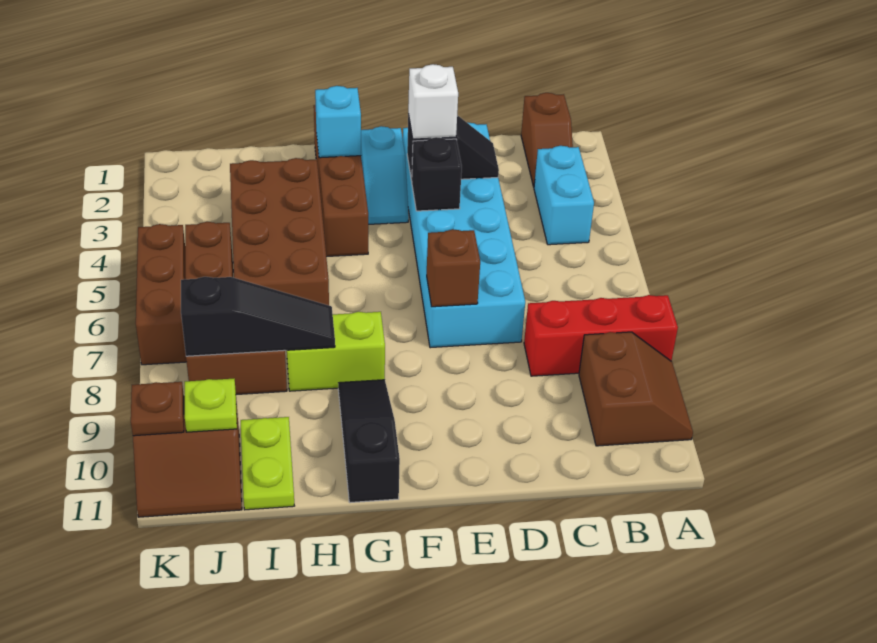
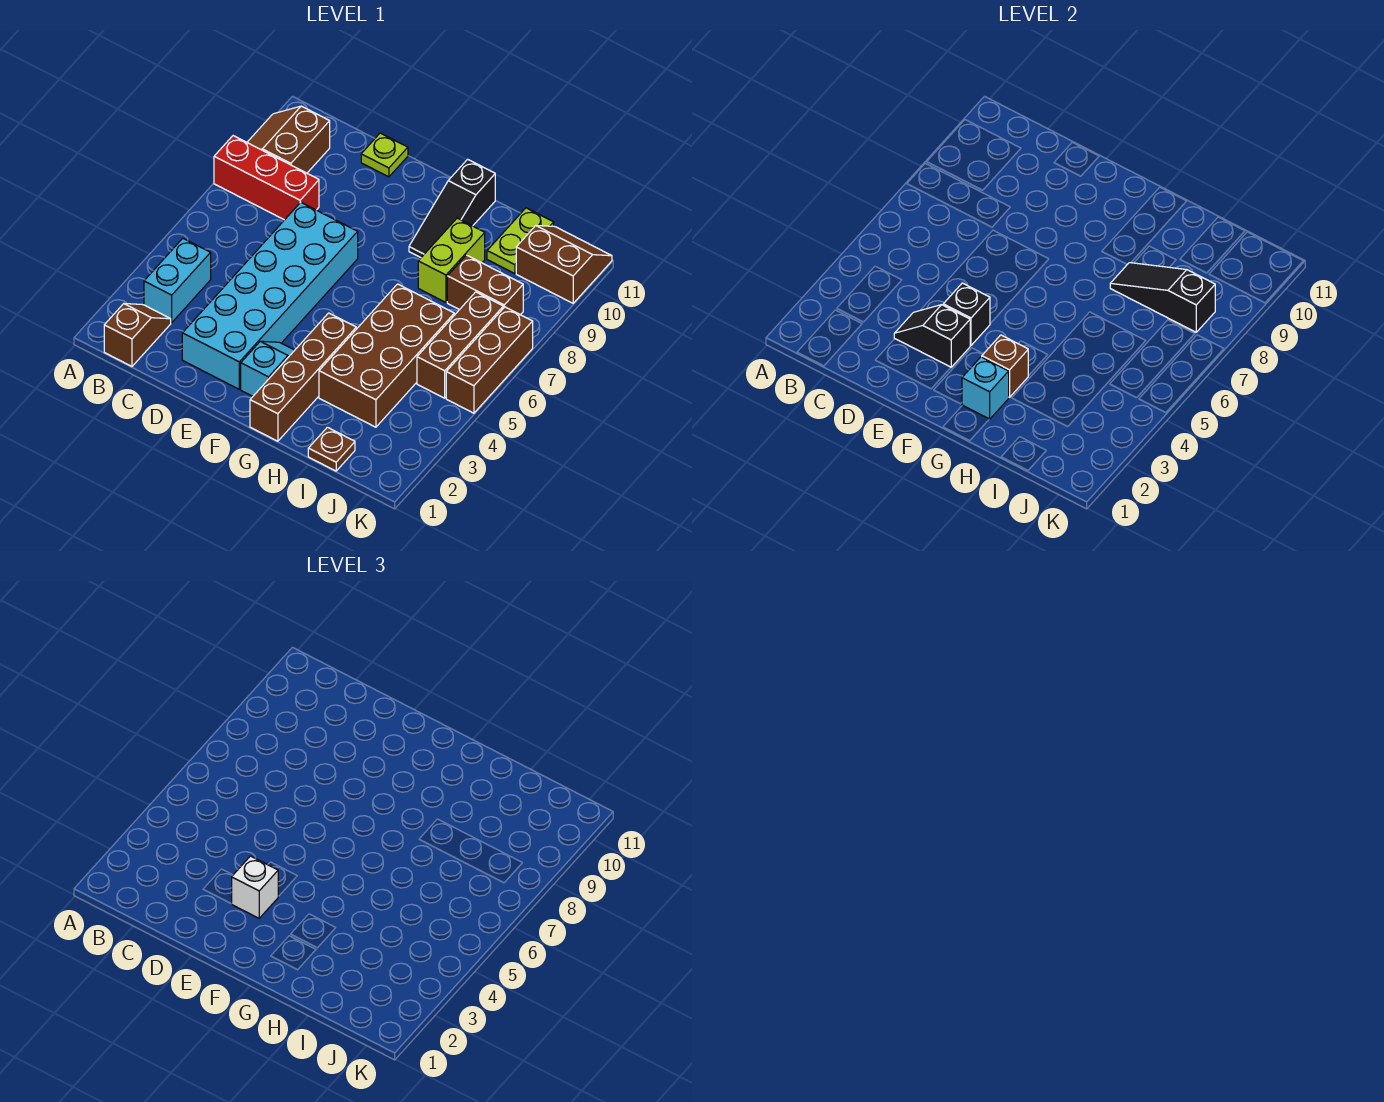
brown 1x1 brick [427,229,480,307] -> brown 1x1 brick moved to [982,335,1028,397]
lime 1x2 brick [287,312,385,391] -> lime 1x2 brick turned to [418,218,485,302]
lime 1x1 plate [185,379,237,432] -> lime 1x1 plate moved to [361,133,408,177]
brown 1x1 plate [131,382,184,436] -> brown 1x1 plate moved to [308,427,355,471]

